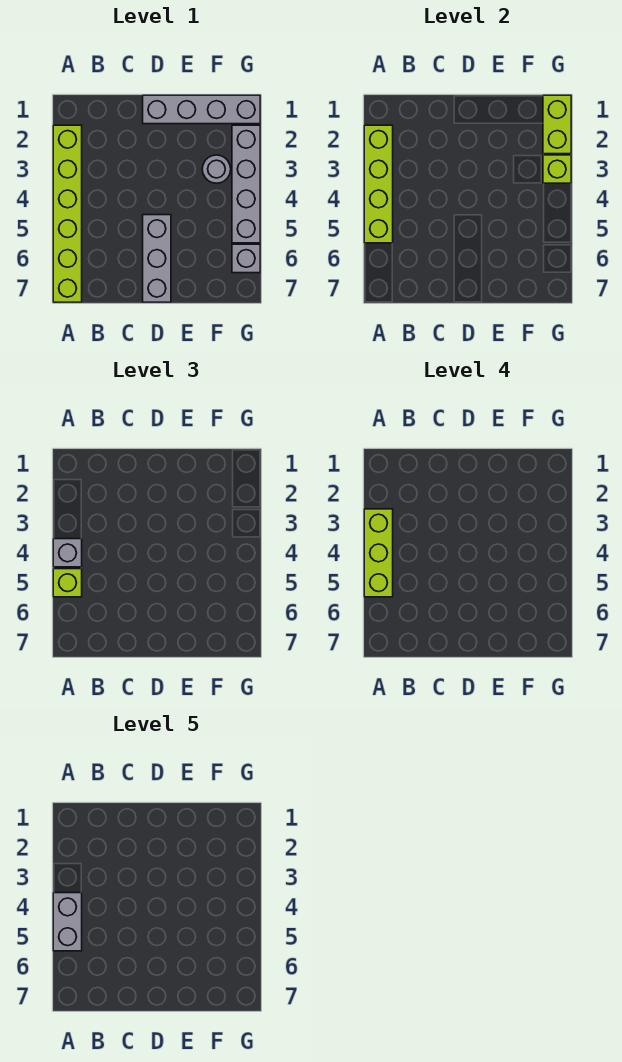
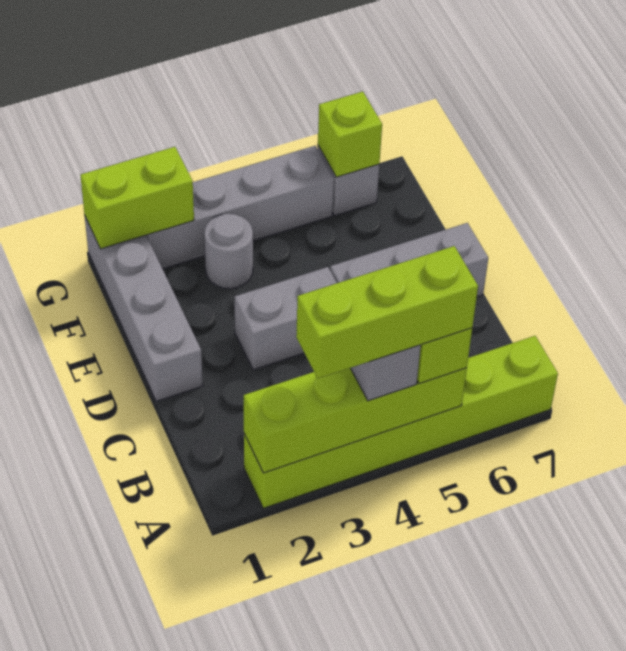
grey 1x2 brick [53,893,82,951] -> grey 1x2 brick moved to [235,267,337,370]
lime 1x1 brick [543,155,571,183] -> lime 1x1 brick moved to [318,92,382,177]

